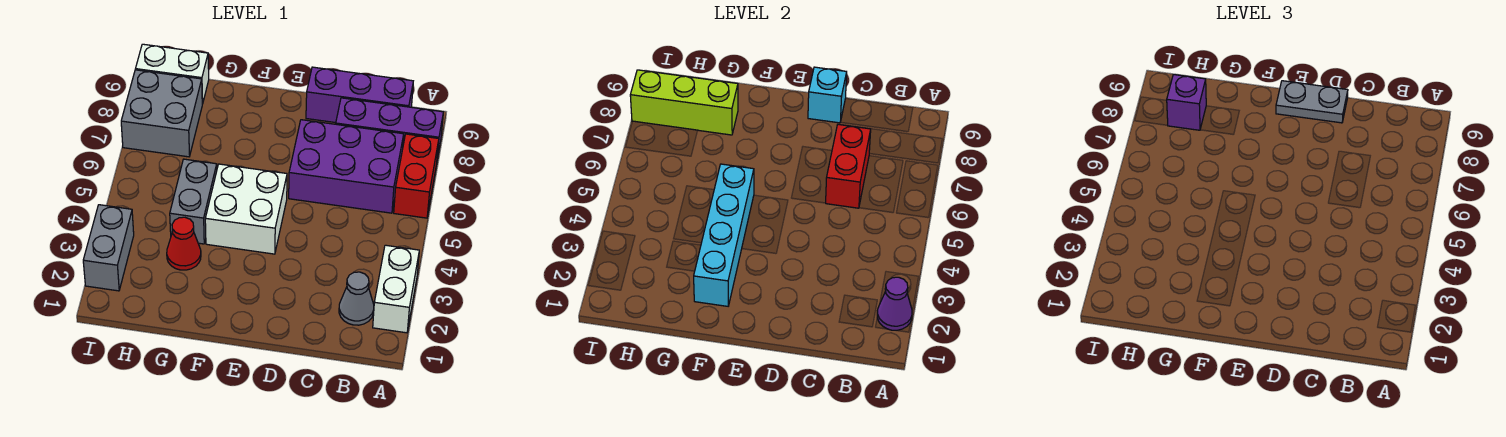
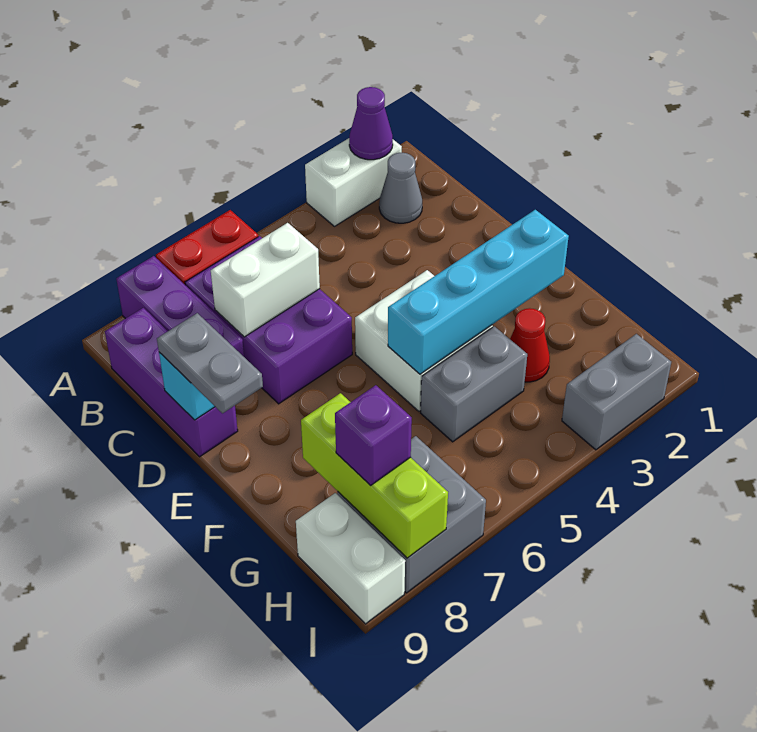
red 1x2 brick [826,124,871,208] -> white 1x2 brick [211,223,320,337]

